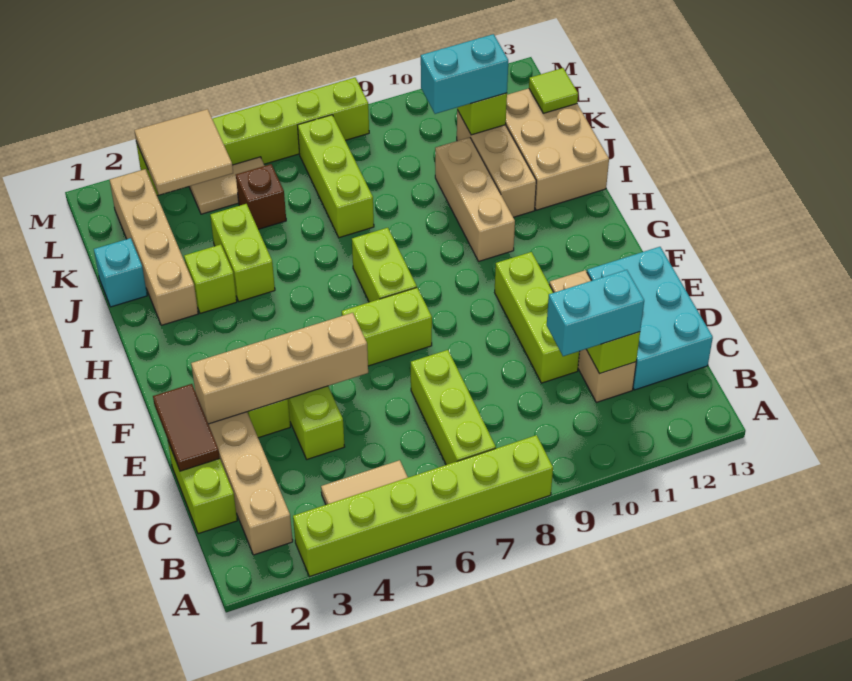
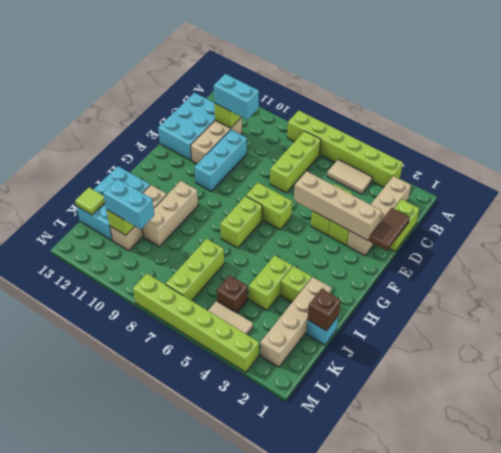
lime 1x3 brick [495,252,580,383] -> cyan 1x3 brick [194,130,247,191]
tan 2x3 brick [506,88,609,210] -> cyan 2x3 brick [77,166,150,241]
none -> brown 1x1 brick [307,289,341,331]
tan 2x2 tile [134,109,233,195] -> none

